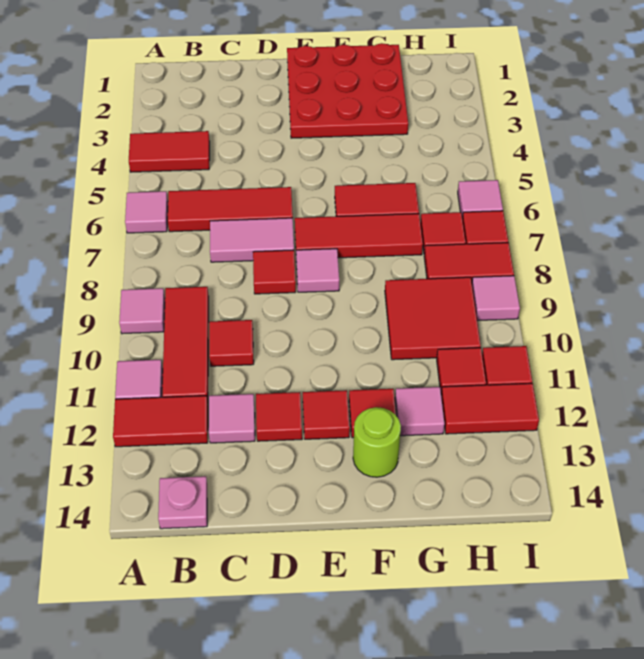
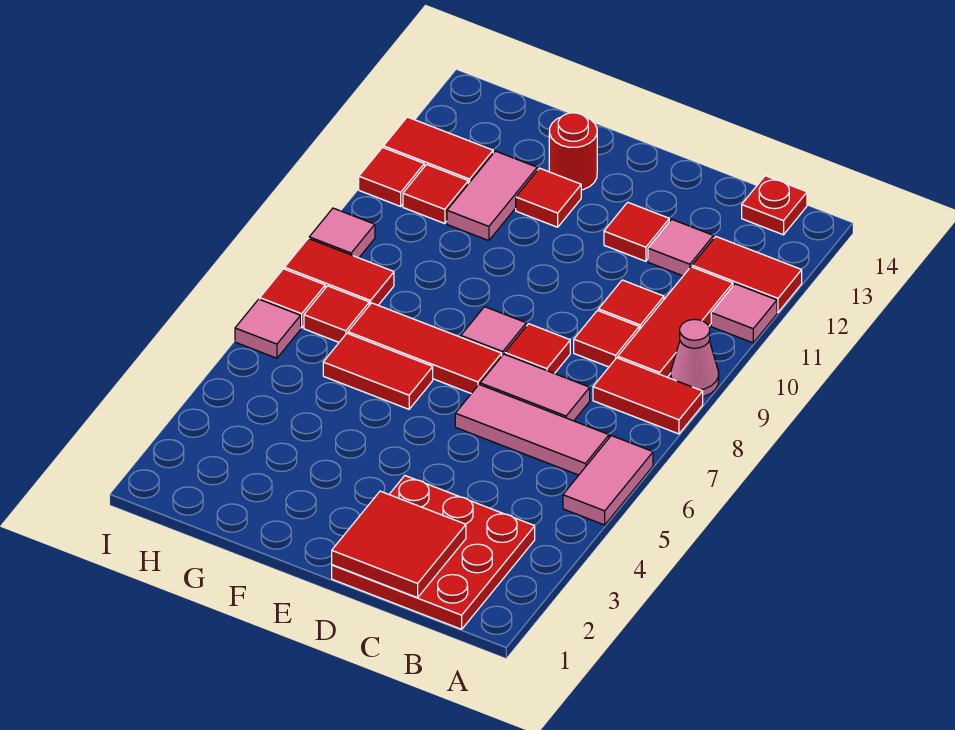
red 1x2 tile [129,131,210,172] -> red 1x2 tile moved to [593,358,703,434]
pink 1x1 tile [125,191,168,233] -> pink 1x2 tile [563,436,653,525]
pink 1x1 tile [119,288,165,334] -> pink 1x1 cone [671,319,719,396]
red 1x3 tile [168,187,293,232] -> pink 1x3 tile [455,385,609,475]
pink 1x1 plate [158,476,207,529] -> red 1x1 plate [742,176,807,235]
red 3x3 plate [287,43,408,138] -> red 3x3 plate moved to [332,476,535,629]
red 1x1 tile [303,390,350,439] -> red 1x1 tile moved to [574,310,639,367]
lime 1x1 round brick [353,407,401,477] -> red 1x1 round brick [549,113,597,190]
red 2x2 tile [385,277,481,360] -> red 2x2 tile moved to [332,491,466,598]
pink 1x1 tile [395,387,445,436] -> pink 1x2 tile [447,151,537,241]

